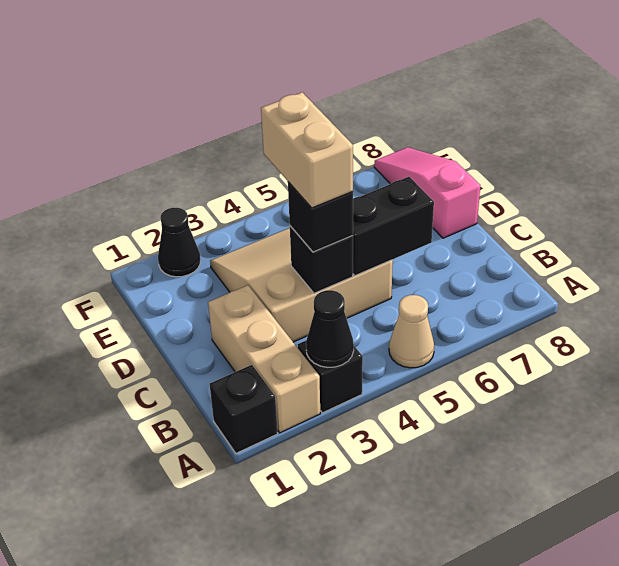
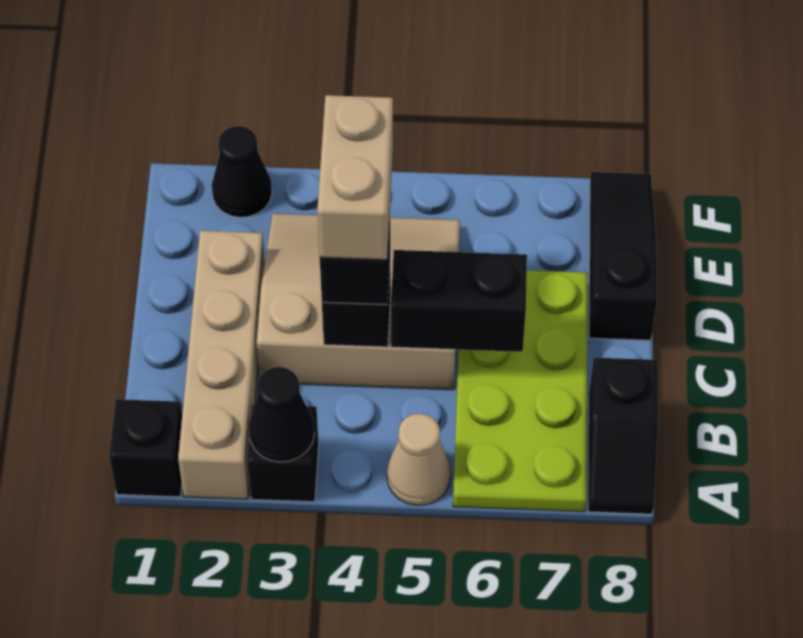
tan 1x3 brick [208,285,320,433] -> tan 1x4 brick [178,231,265,499]
none -> lime 2x4 plate [453,270,588,512]
none -> black 1x2 slope [588,358,658,514]
pink 1x3 slope [374,147,480,238] -> black 1x3 slope [589,172,657,340]

